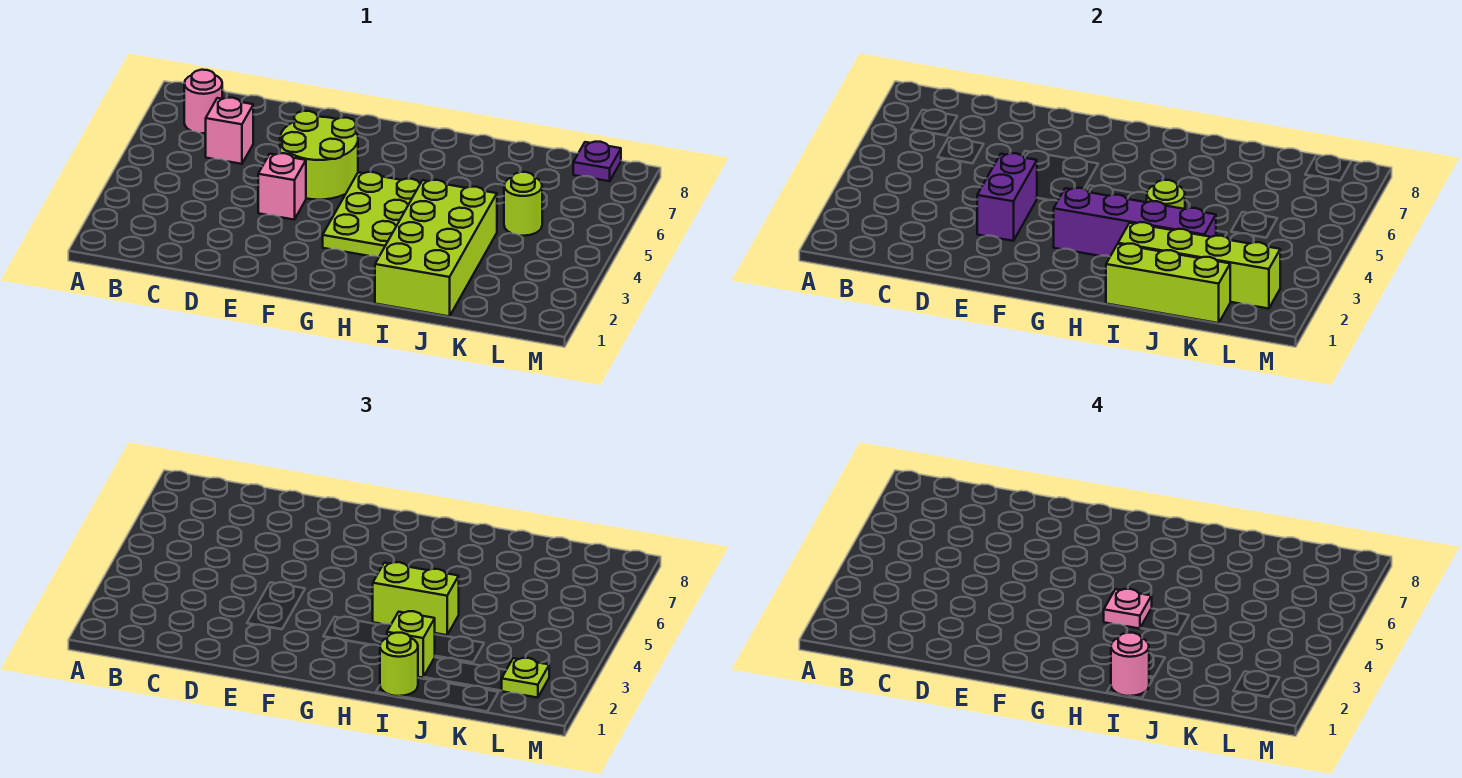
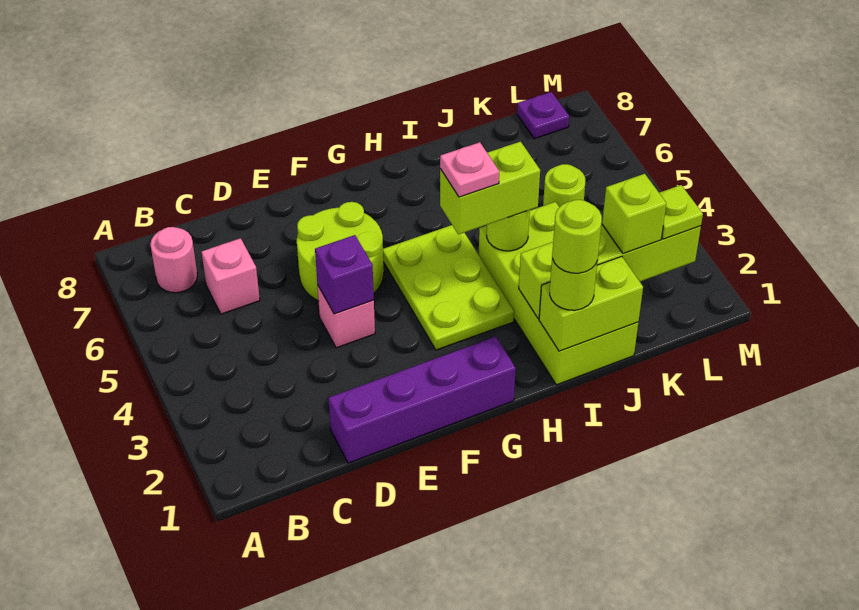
purple 1x2 brick [977,153,1037,241] -> purple 1x1 brick [315,235,374,314]
purple 1x4 brick [1054,188,1216,257] -> purple 1x4 brick moved to [328,337,516,463]
lime 1x3 brick [1106,244,1230,323] -> lime 1x2 brick [539,256,643,351]
pink 1x1 round brick [1111,633,1149,696] -> lime 1x1 round brick [552,200,602,273]
lime 1x1 brick [387,611,435,678] -> lime 1x1 brick moved to [602,174,666,253]

